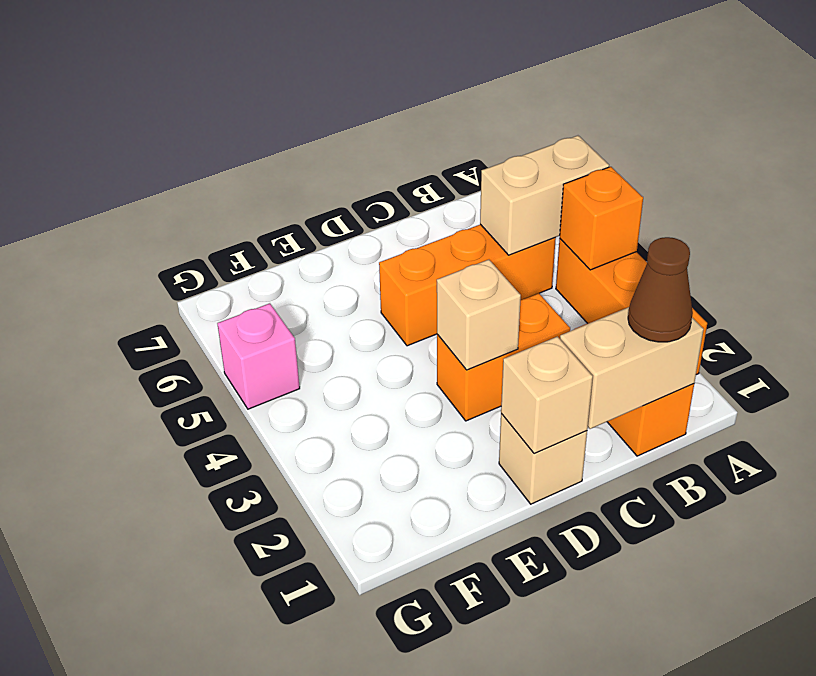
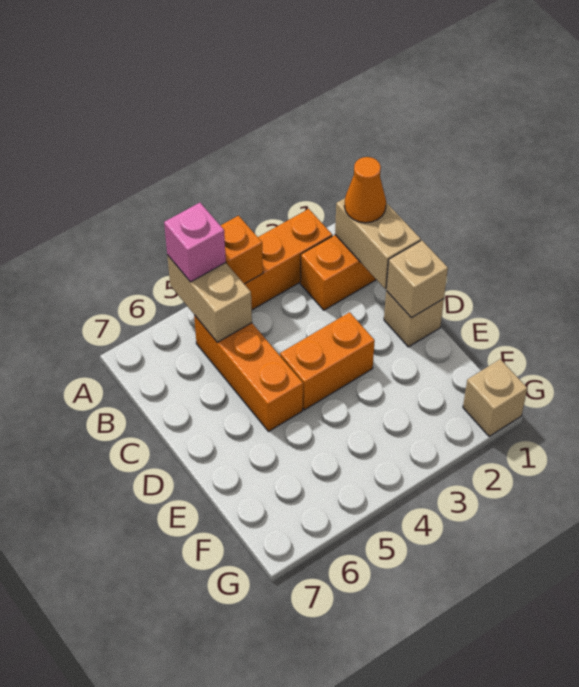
brown 1x1 cone [628,237,693,342] -> orange 1x1 cone [345,157,386,223]
orange 1x2 brick [437,294,570,421] -> orange 1x2 brick turned to [280,312,375,410]
tan 1x1 brick [437,260,521,370] -> tan 1x1 brick moved to [463,359,527,437]
pink 1x1 brick [217,303,300,409] -> pink 1x1 brick moved to [164,203,226,282]

